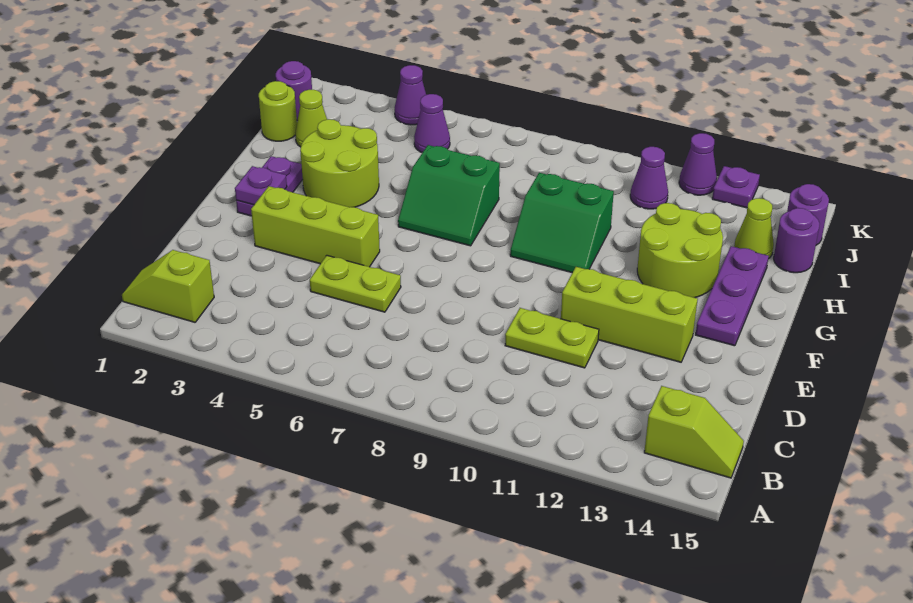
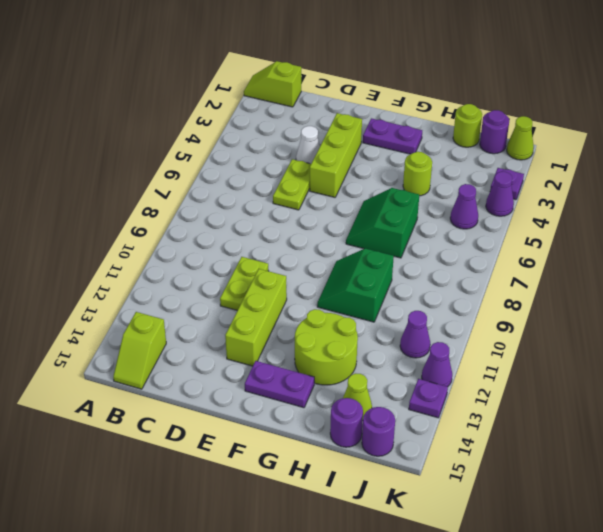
lime 1x2 slope [122,250,214,322] -> lime 1x2 slope turned to [244,61,301,107]
none -> white 1x1 cone [296,126,320,164]
purple 1x1 plate [235,166,287,205] -> purple 1x1 plate moved to [490,168,524,200]
purple 1x3 plate [696,246,769,346] -> purple 1x2 plate [245,361,314,408]
lime 2x2 round brick [300,119,379,207] -> lime 1x1 round brick [403,152,432,196]
lime 1x1 cone [295,90,327,147] -> lime 1x1 cone moved to [507,116,534,160]

